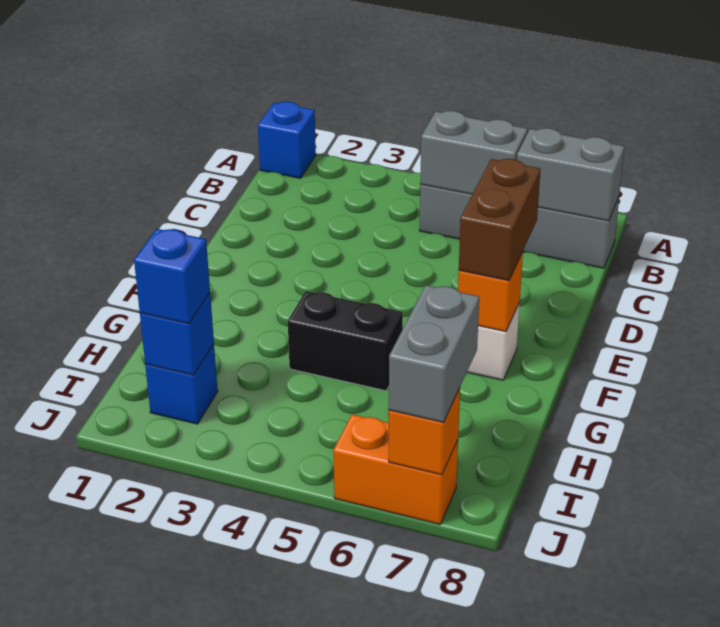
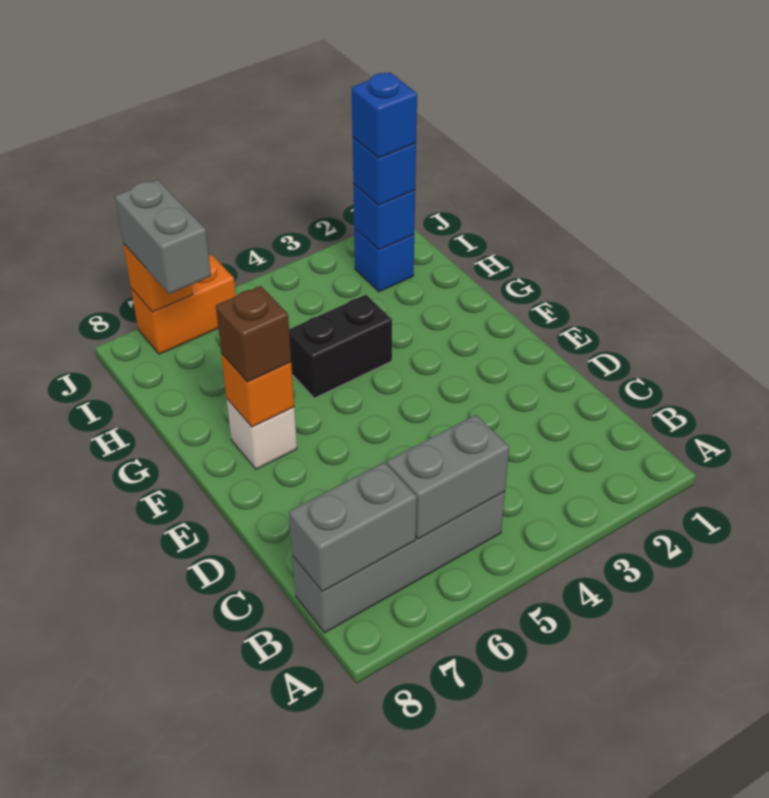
blue 1x1 brick [258,102,316,178] -> blue 1x1 brick moved to [352,73,417,158]
brown 1x2 brick [459,159,540,281] -> brown 1x1 brick [216,286,291,382]

